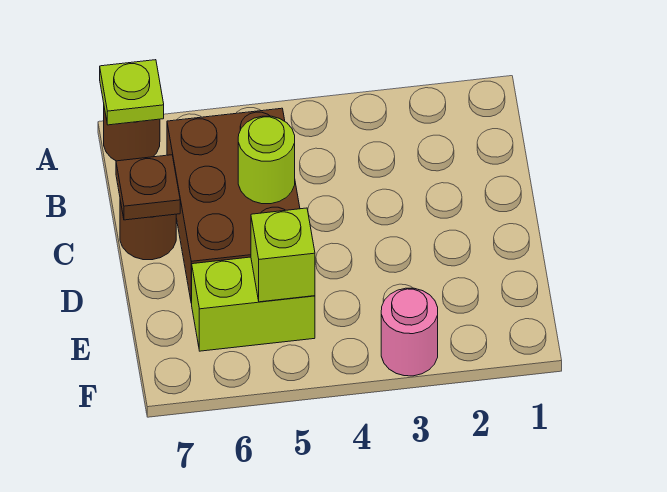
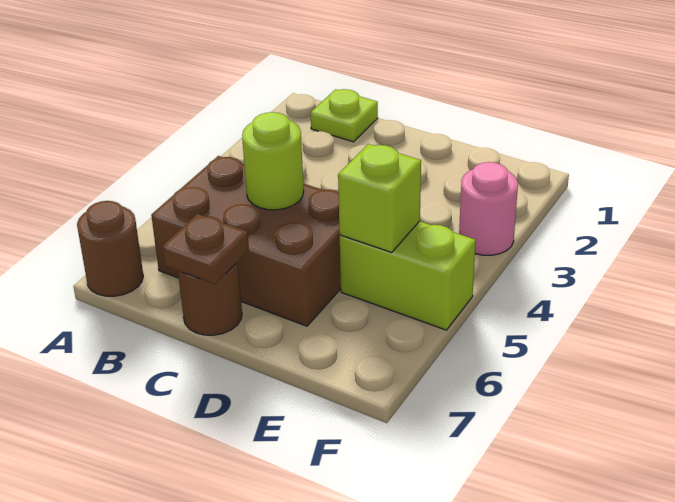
lime 1x1 plate [100,60,164,125] -> lime 1x1 plate moved to [311,89,378,142]
lime 1x2 brick [192,257,315,351] -> lime 1x2 brick turned to [340,221,476,330]

